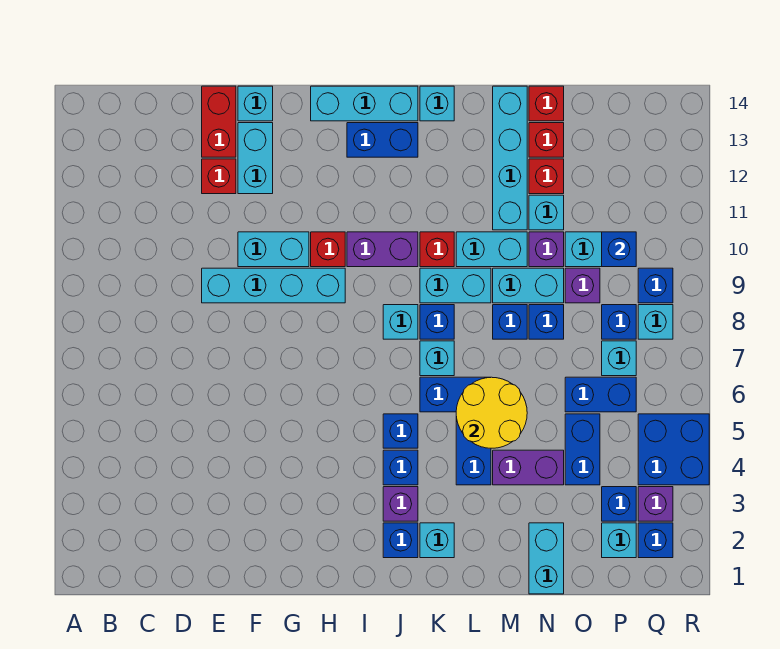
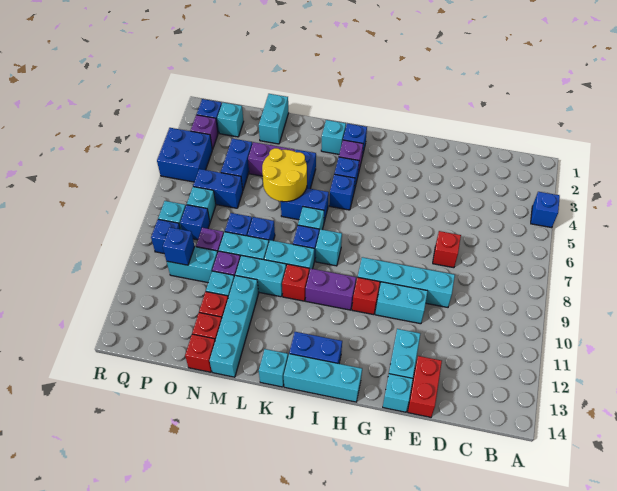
red 1x1 brick [202,159,236,194] -> red 1x1 brick moved to [433,231,461,268]
blue 1x1 brick [602,487,636,521] -> blue 1x1 brick moved to [531,192,560,228]

